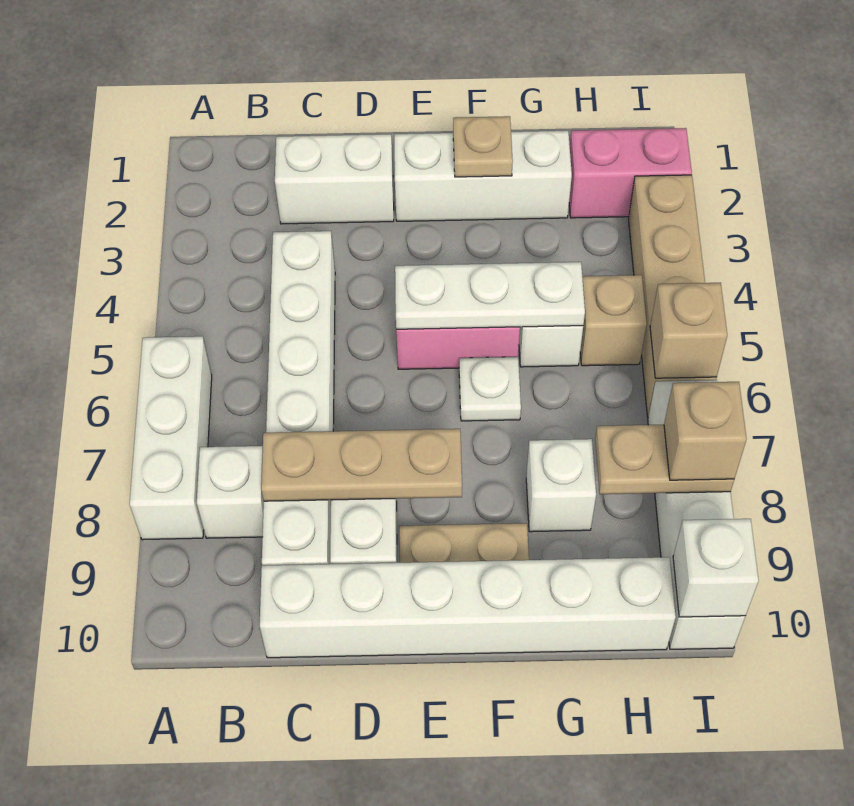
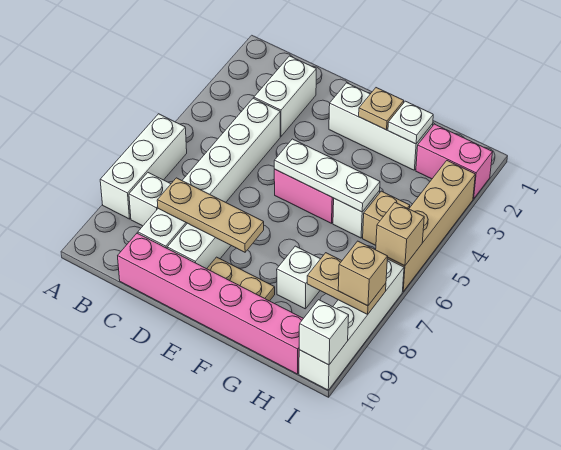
white 1x2 brick [275,134,394,224] -> white 1x2 brick turned to [254,56,316,136]
white 1x6 brick [260,557,676,658] -> pink 1x6 brick [118,233,303,374]
white 1x1 plate [459,357,521,421] -> white 1x1 plate moved to [388,101,433,144]

